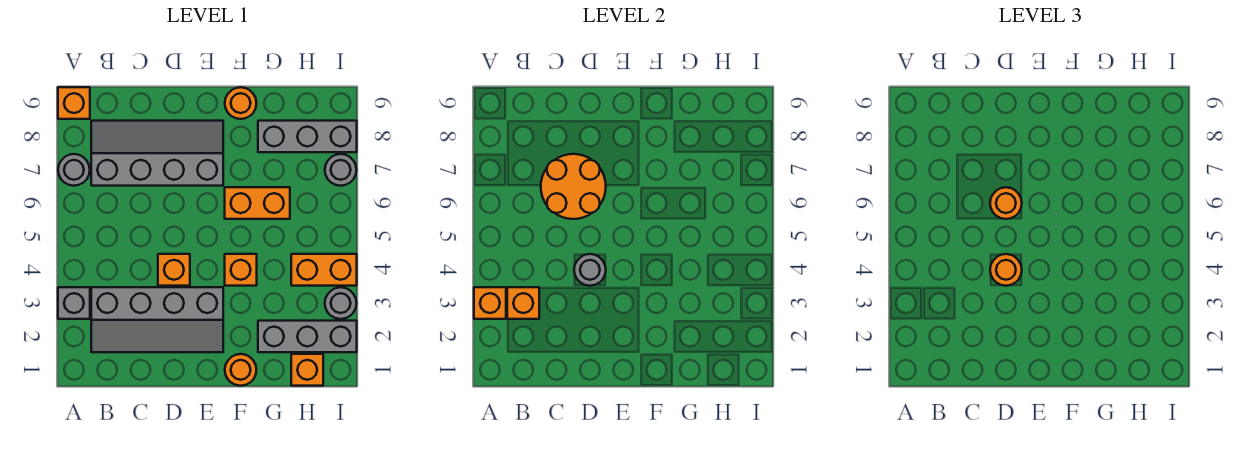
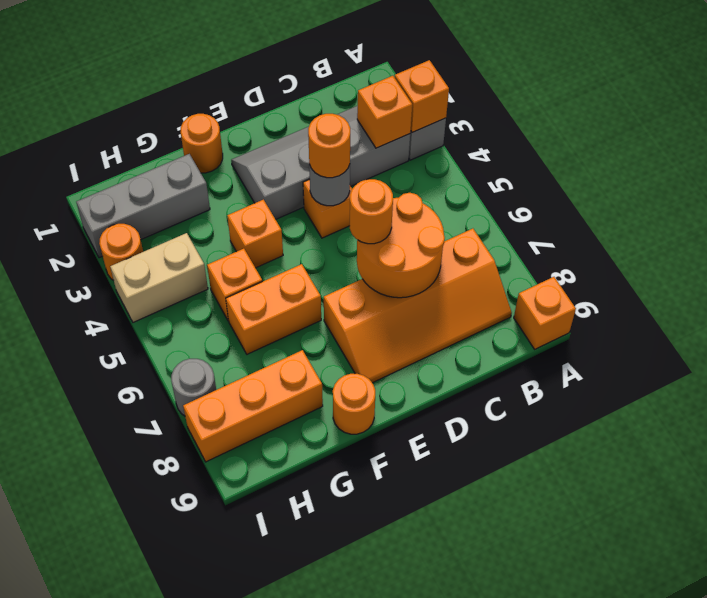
grey 1x1 round brick [58,154,90,186] -> none
grey 2x4 slope [91,121,223,186] -> orange 2x4 slope [324,229,512,383]
grey 1x3 brick [258,121,357,152] -> orange 1x3 brick [183,350,323,462]
orange 1x1 brick [291,354,323,386] -> orange 1x1 brick moved to [207,249,262,321]
orange 1x2 brick [291,254,357,286] -> tan 1x2 brick [110,233,208,322]
grey 1x1 round brick [325,287,356,319] -> orange 1x1 round brick [99,224,143,280]

